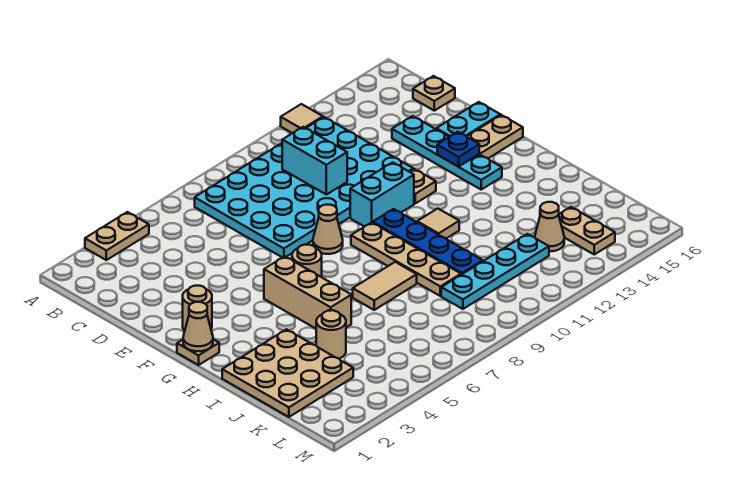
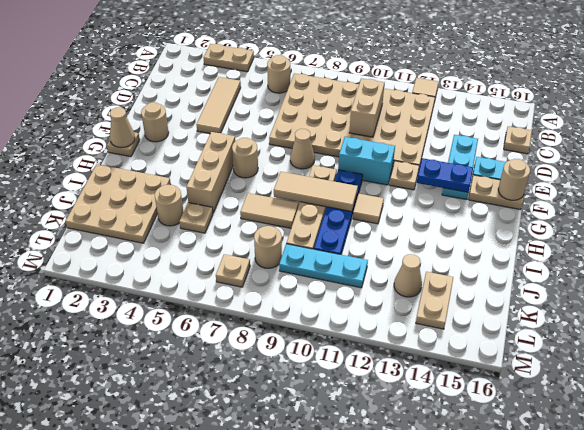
none -> tan 1x1 round brick [267,55,290,93]
cyan 4x6 plate [195,117,413,258] -> tan 4x6 plate [269,73,435,167]
none -> tan 1x3 tile [196,77,241,134]
cyan 1x2 brick [282,127,347,195] -> tan 1x2 brick [349,78,385,137]
cyan 1x4 plate [392,116,502,189] -> cyan 1x3 plate [442,135,478,200]
blue 1x1 plate [437,132,479,167] -> blue 1x2 plate [417,158,473,193]
none -> tan 1x1 round brick [498,159,530,200]
none -> tan 1x3 tile [274,172,358,212]
none -> tan 1x1 plate [180,203,213,233]
none -> tan 1x1 round brick [254,226,282,268]
cyan 1x4 plate [441,234,549,309] -> cyan 1x3 plate [279,244,368,288]
none -> tan 1x1 plate [216,254,250,287]

